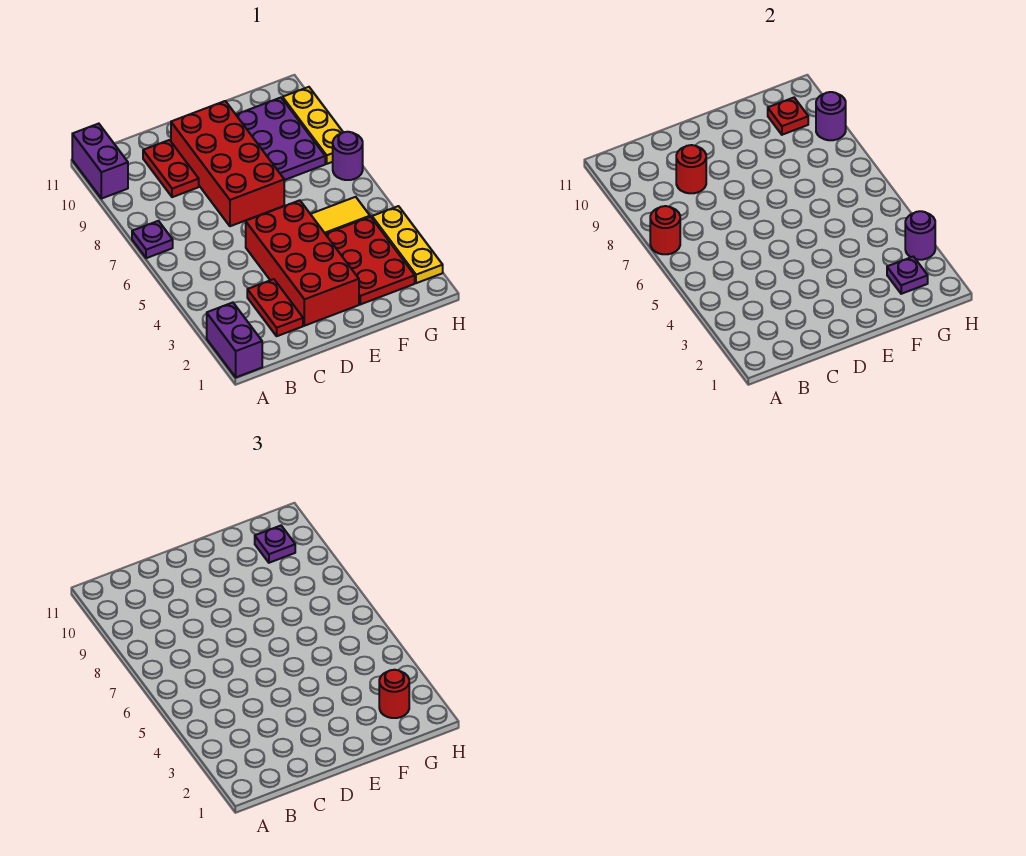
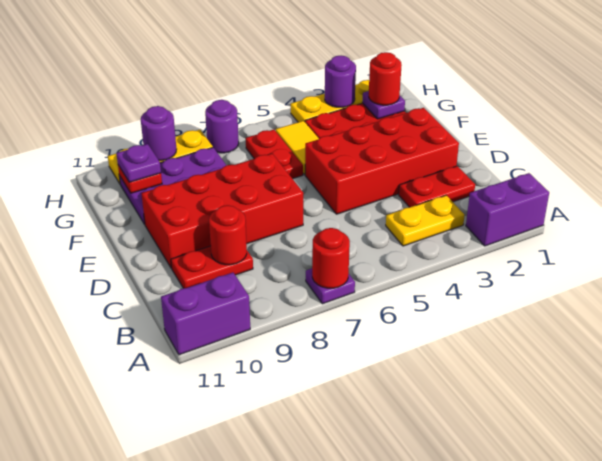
none -> yellow 1x2 plate [386,195,465,246]
none -> red 1x2 plate [246,130,303,179]

